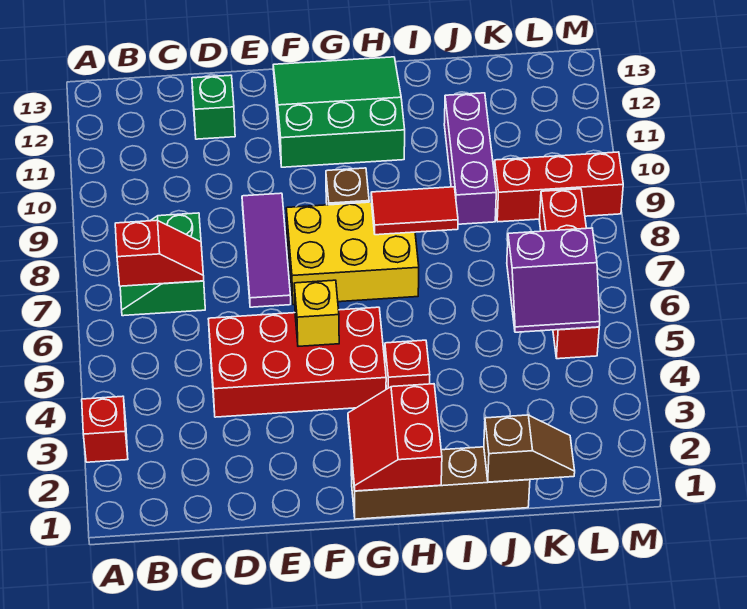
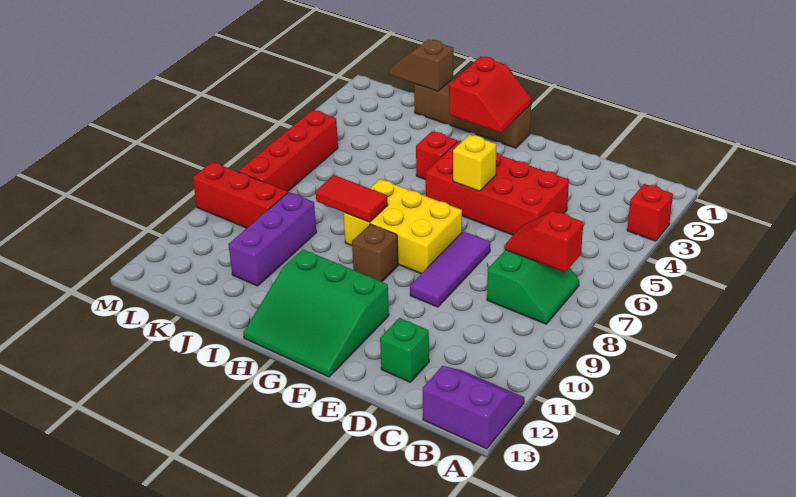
purple 2x2 slope [507,228,600,332] -> purple 2x2 slope moved to [423,366,524,449]

